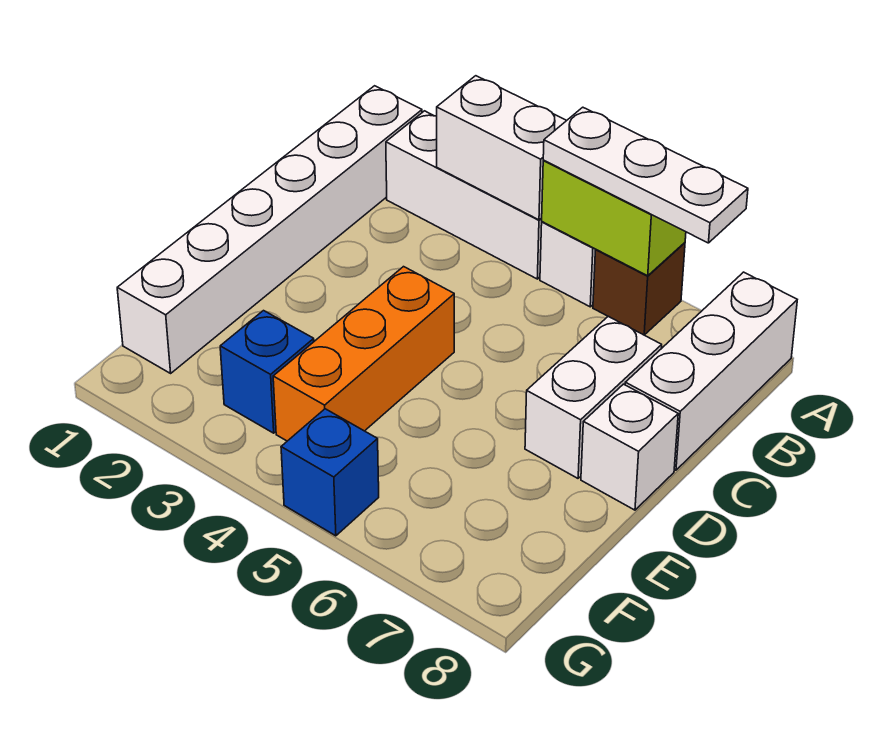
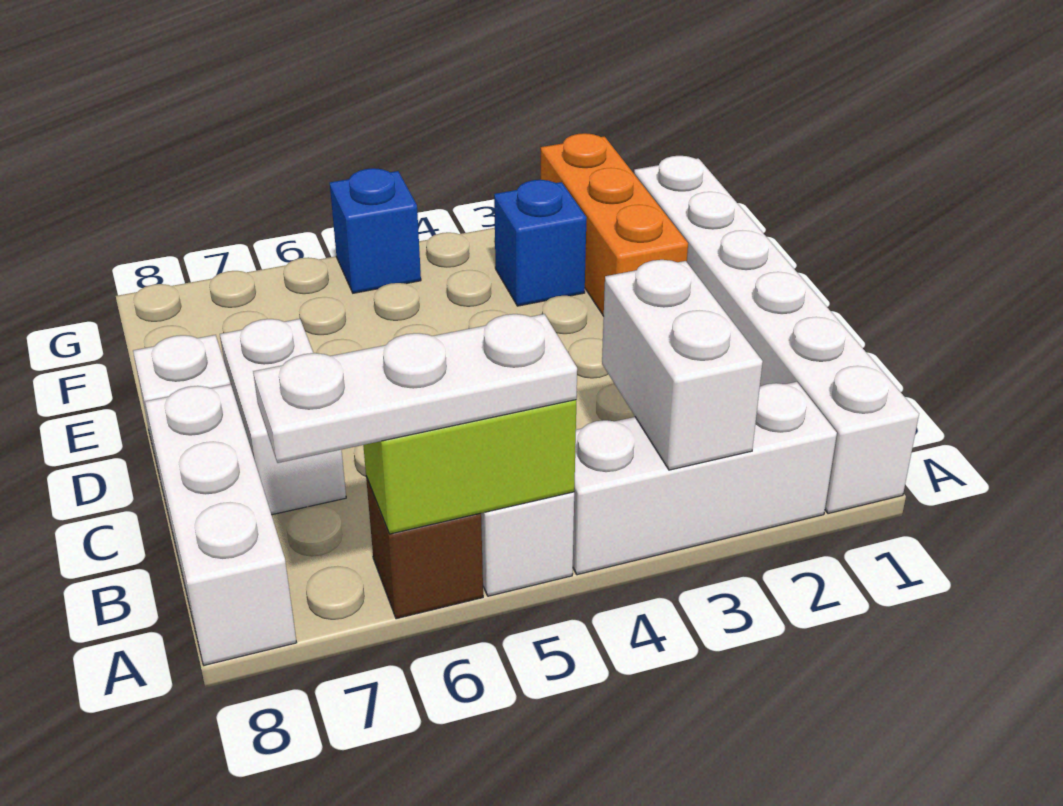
white 1x2 brick [437,76,567,220] -> white 1x2 brick turned to [602,260,763,470]
orange 1x3 brick [273,267,454,441] -> orange 1x3 brick moved to [541,133,688,316]

